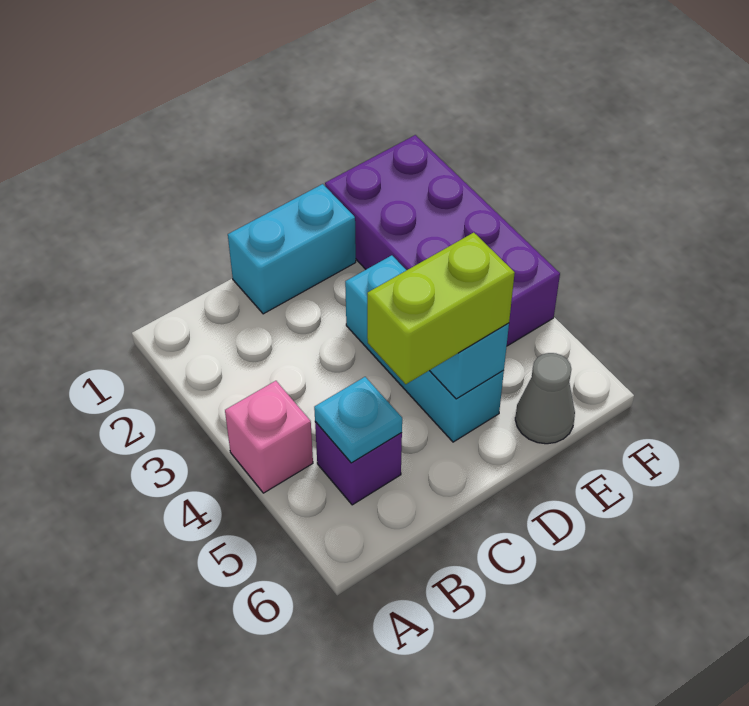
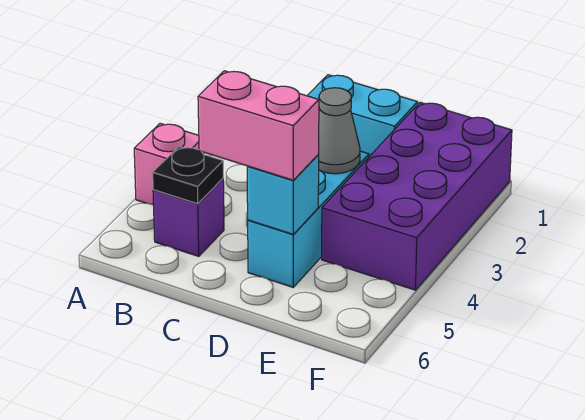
cyan 1x1 plate [314,377,402,463] -> black 1x1 plate [153,147,223,204]
lime 1x2 brick [367,233,515,384] -> pink 1x2 brick [198,71,319,180]
grey 1x1 cone [515,353,575,444] -> grey 1x1 cone moved to [318,88,360,174]

